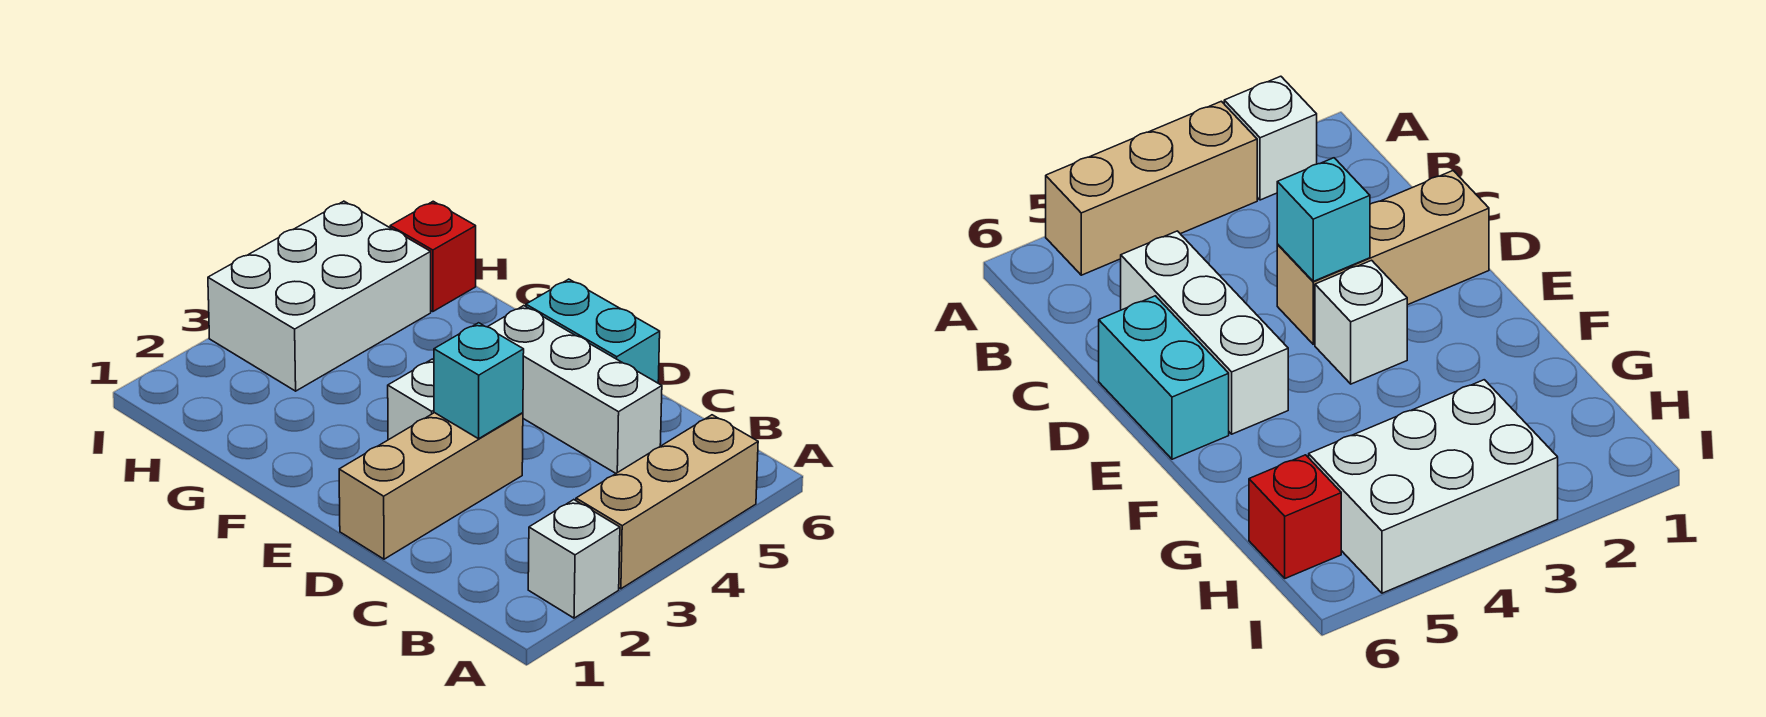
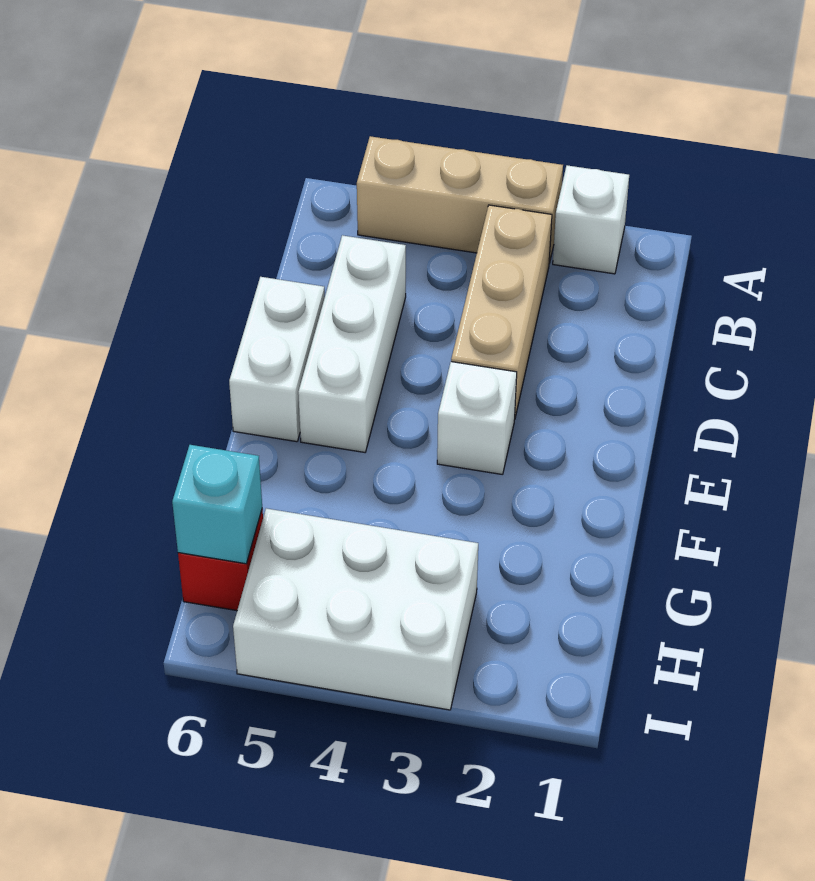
tan 1x3 brick [339,413,523,559] -> tan 1x3 brick turned to [451,205,552,417]
cyan 1x1 brick [434,323,524,439] -> cyan 1x1 brick moved to [172,445,262,564]
cyan 1x2 brick [526,279,660,383] -> white 1x2 brick [229,277,325,442]

